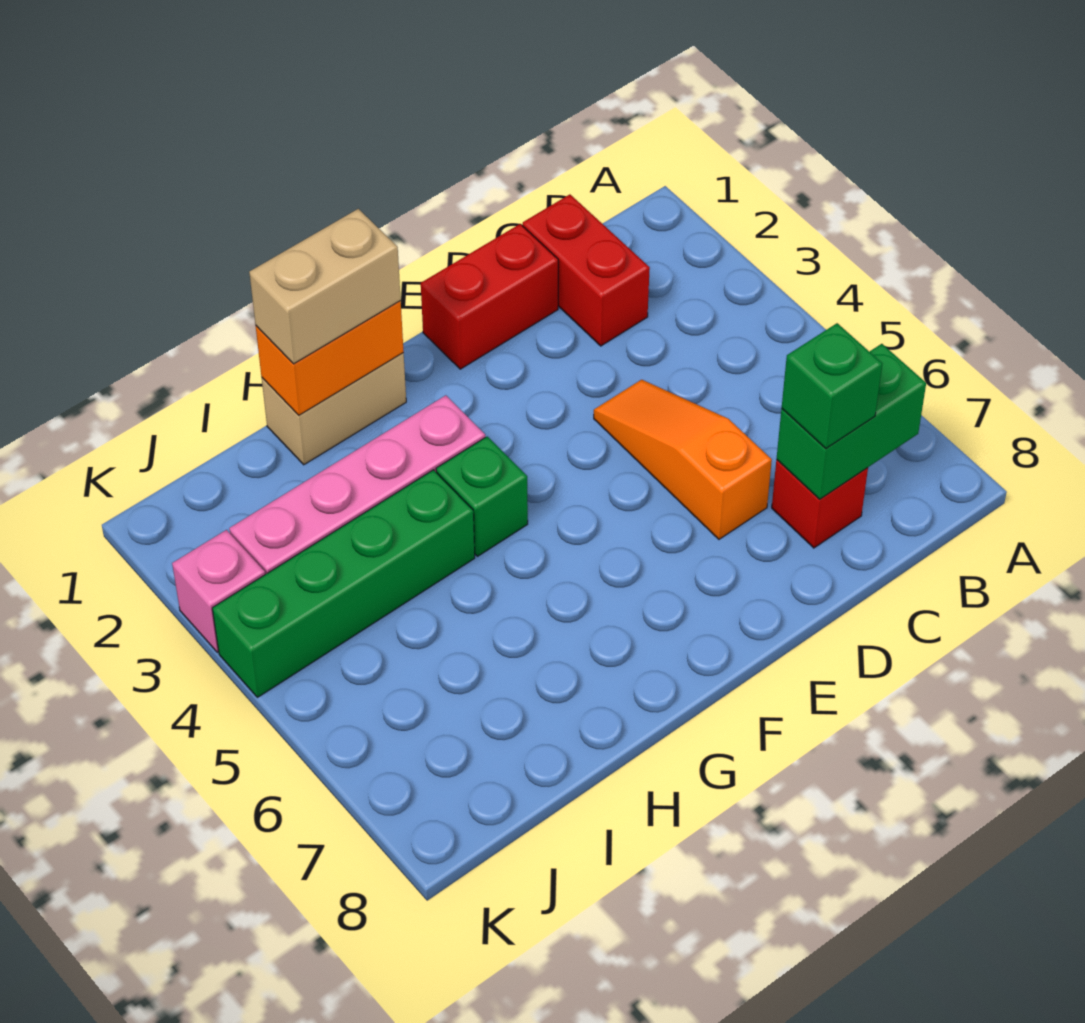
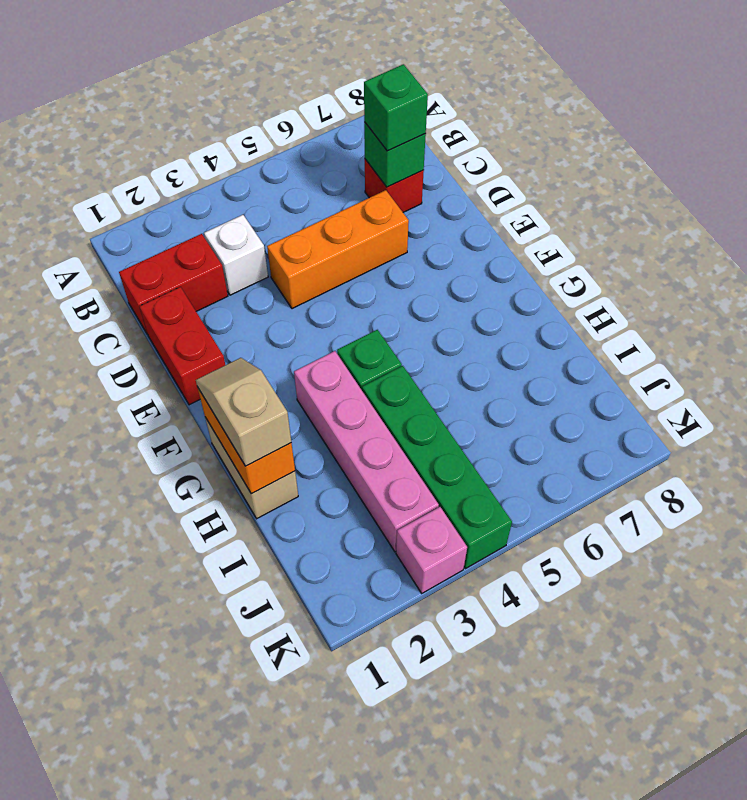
green 1x2 brick [777,344,926,499] -> green 1x1 brick [364,122,426,187]
none -> white 1x1 brick [204,215,268,295]
orange 1x3 slope [594,380,772,539] -> orange 1x3 brick [267,190,409,309]
tan 1x2 brick [249,209,401,364] -> tan 1x2 slope [196,358,291,466]

